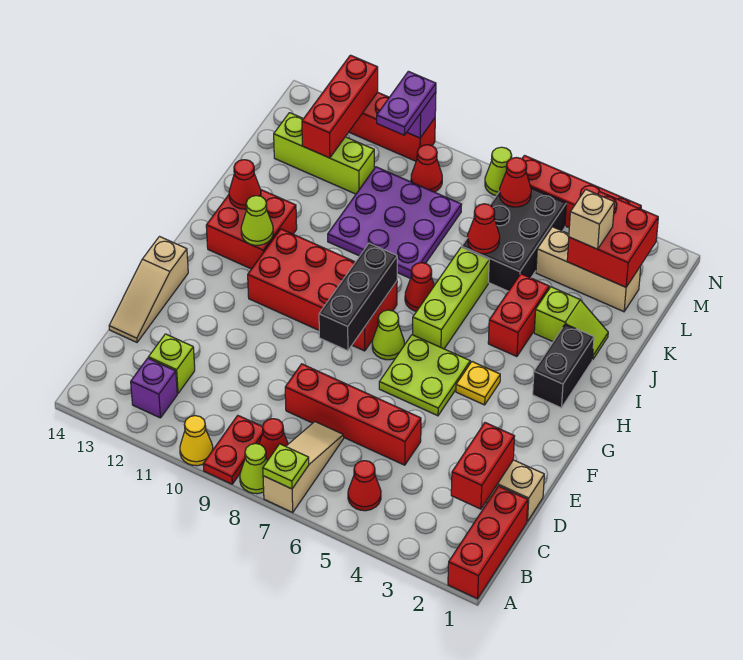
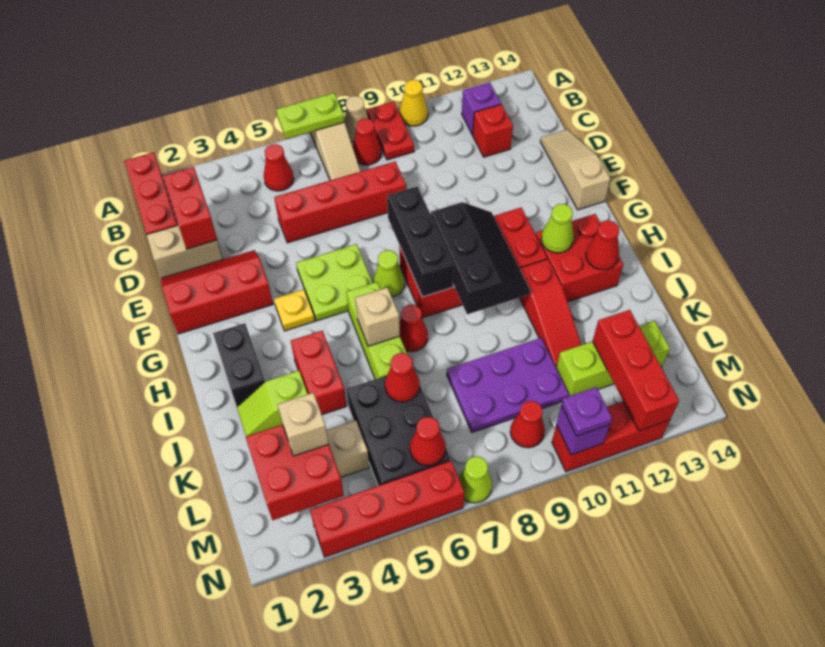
lime 1x1 plate [263,444,309,489] -> lime 1x2 plate [276,93,344,139]
lime 1x1 cone [240,443,267,494] -> tan 1x1 cone [344,96,368,142]
lime 1x1 brick [149,334,195,393] -> red 1x1 brick [473,104,513,157]
none -> red 2x3 slope [161,250,273,334]
none -> black 2x3 slope [431,202,530,314]
none -> tan 1x1 brick [355,288,400,346]
none -> red 1x3 slope [520,259,582,367]
purple 3x3 plate [328,167,462,278] -> purple 2x3 plate [447,338,569,432]
purple 1x2 plate [377,71,436,135] -> purple 1x1 plate [561,387,612,436]

